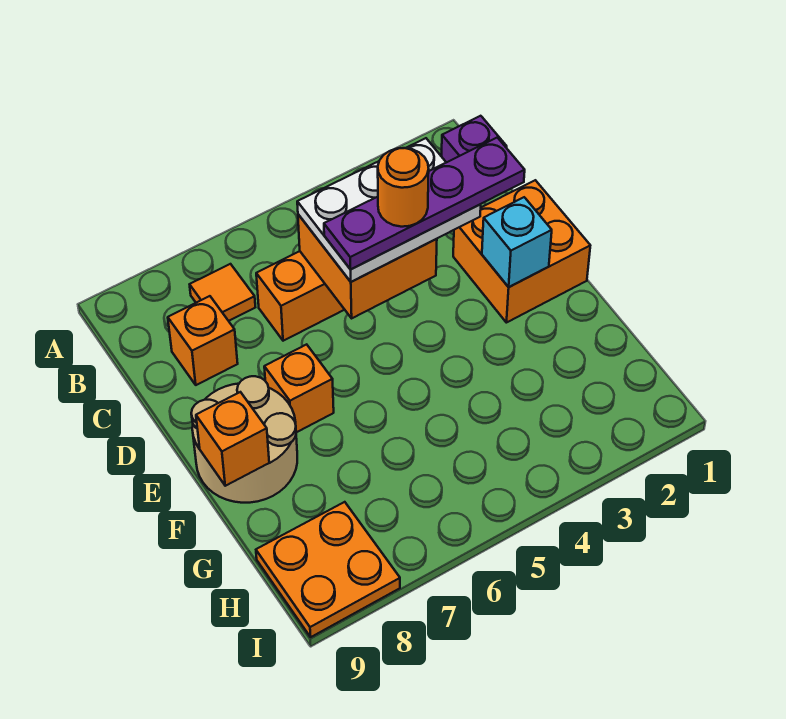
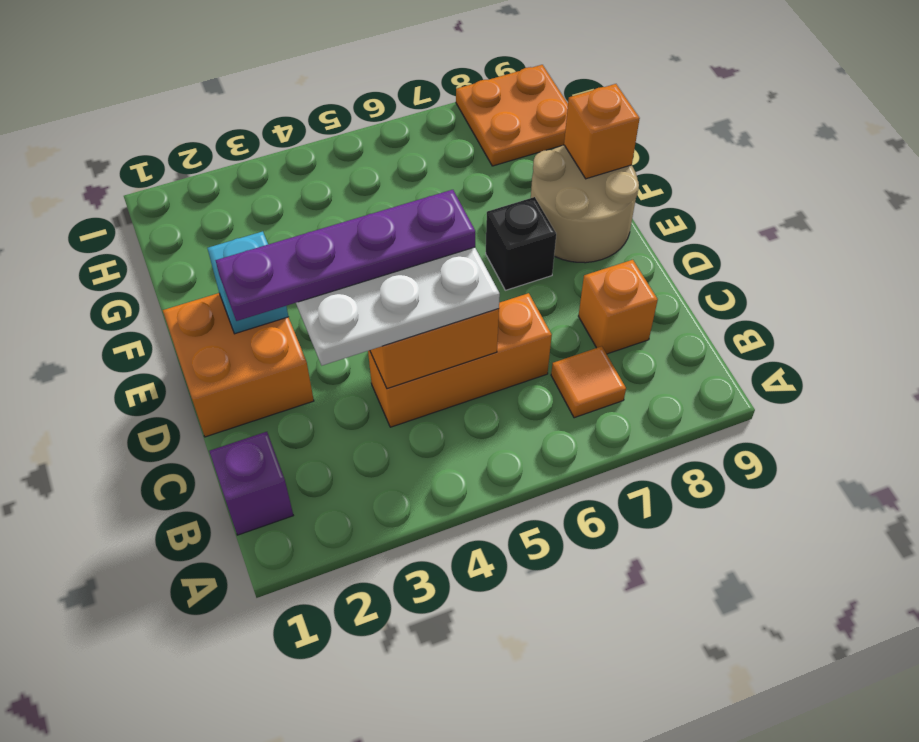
orange 1x1 round brick [378,148,429,227] -> none
orange 1x1 brick [264,344,334,432] -> black 1x1 brick [486,197,556,290]

